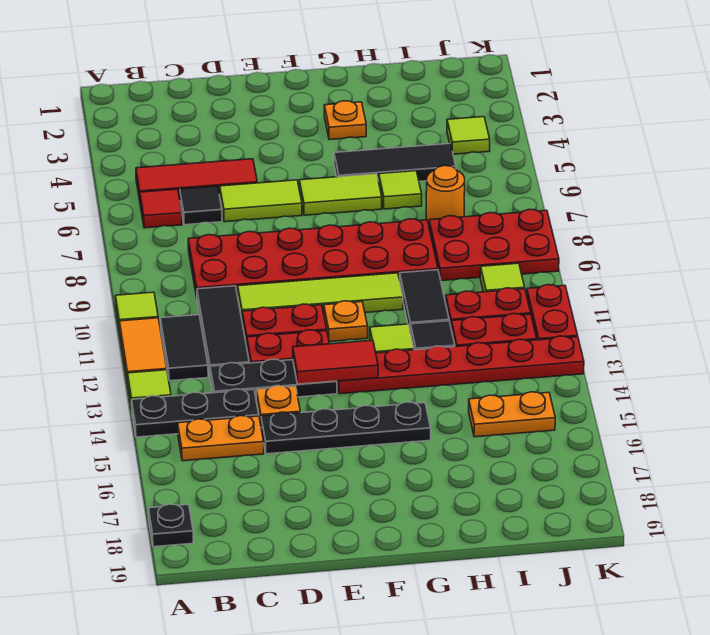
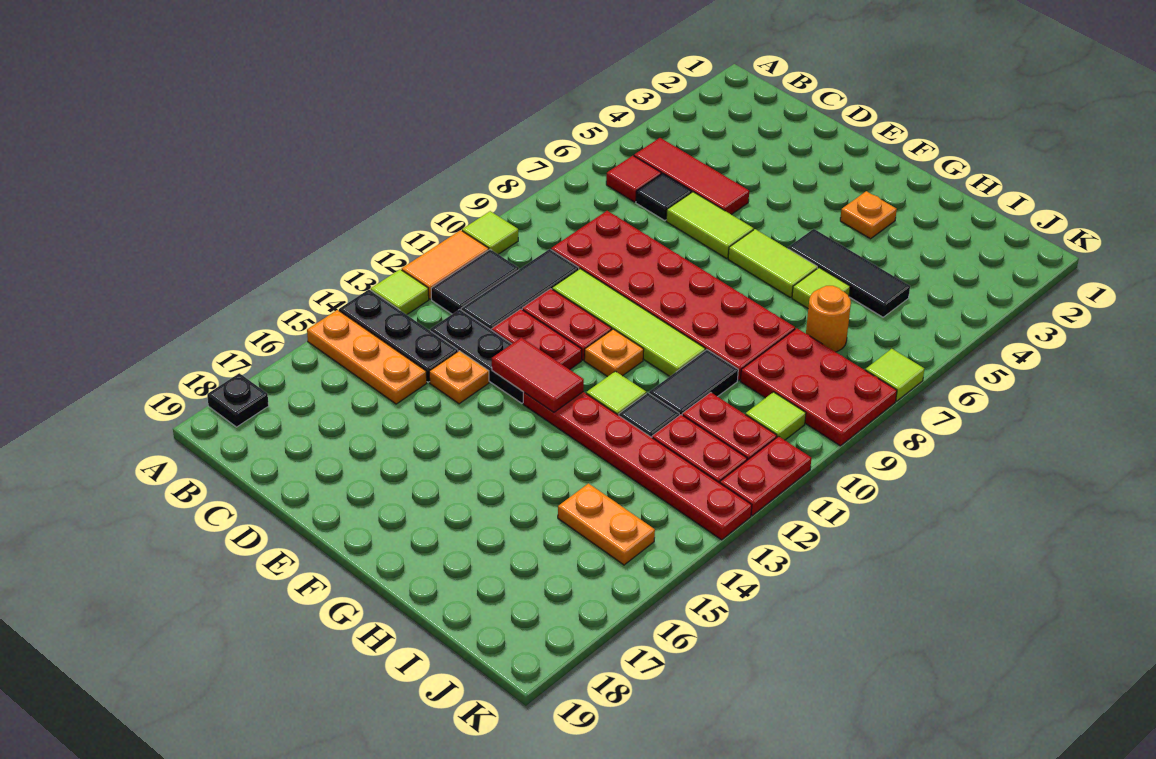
orange 1x2 plate [178,416,264,461] -> orange 1x3 plate [307,310,427,404]
black 1x4 plate [261,402,431,454] -> none
lime 1x1 tile [447,117,490,154] -> lime 1x1 tile moved to [865,349,924,401]

